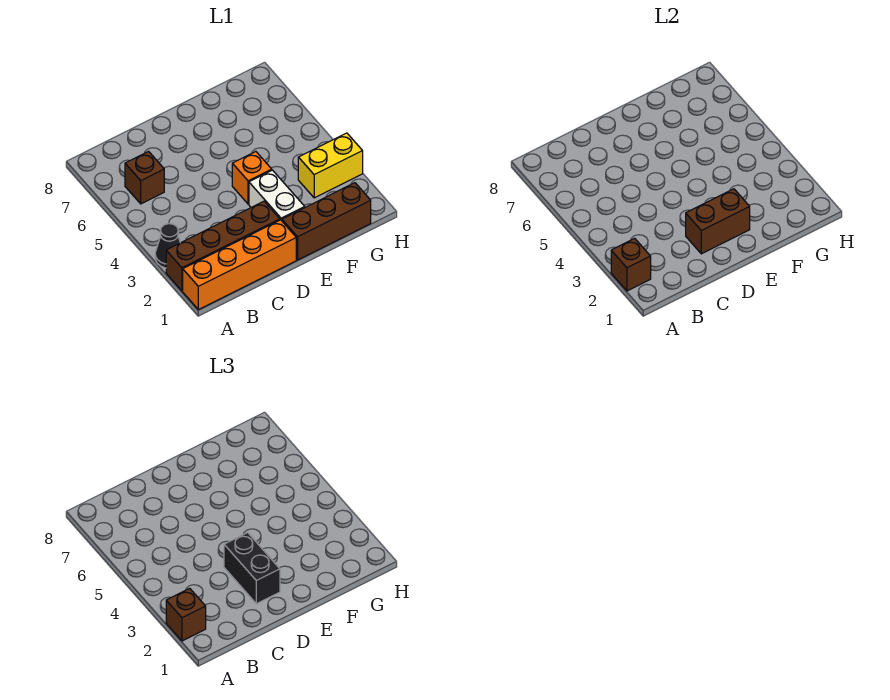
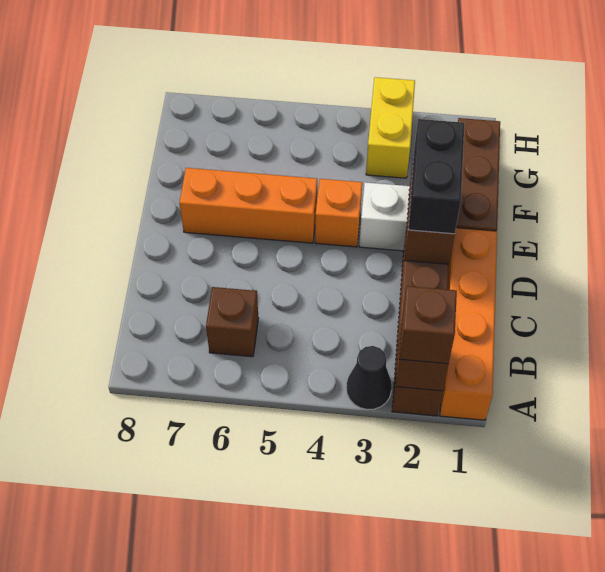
black 1x2 brick [224,533,280,604] -> black 1x2 brick turned to [408,119,464,234]
none -> orange 1x3 brick [180,168,317,243]

